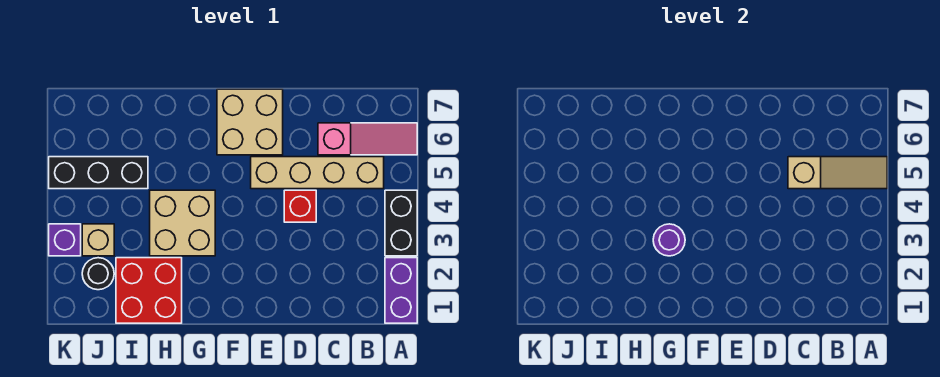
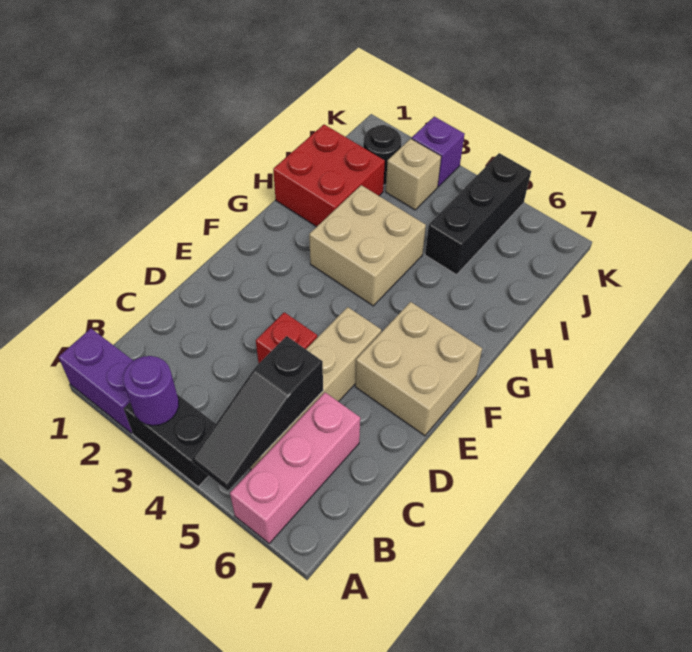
tan 1x3 slope [788,157,887,189] -> black 1x3 slope [192,336,323,491]
pink 1x3 slope [318,123,417,155] -> pink 1x3 brick [230,392,360,543]
purple 1x1 round brick [653,224,685,256] -> purple 1x1 round brick moved to [123,356,179,426]

